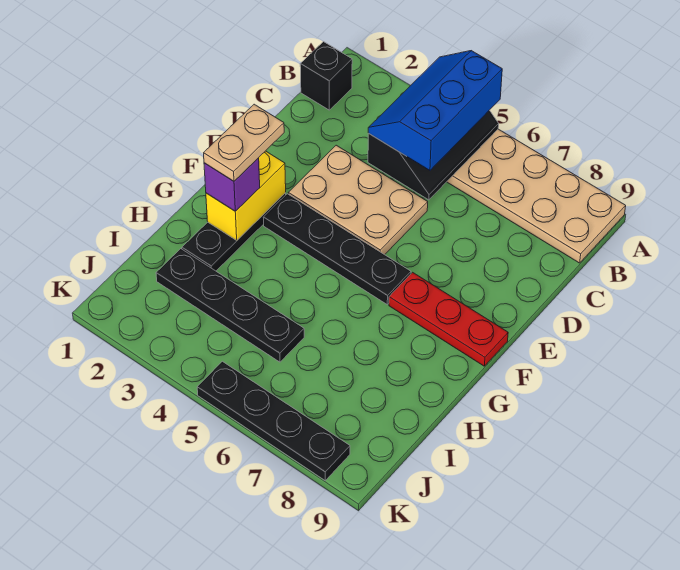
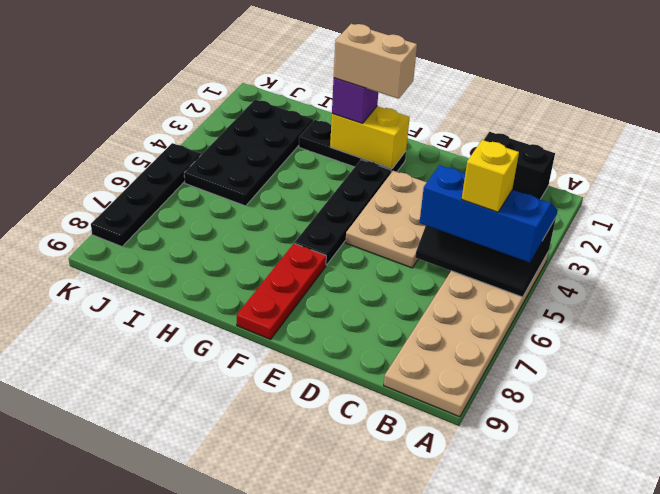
black 1x1 brick [300,42,352,110] -> black 1x2 brick [484,132,555,199]
none -> yellow 1x1 brick [462,140,519,212]
tan 1x2 plate [204,104,284,181] -> tan 1x2 brick [334,24,417,99]
black 1x4 plate [156,249,304,362] -> black 2x4 plate [184,99,313,206]

